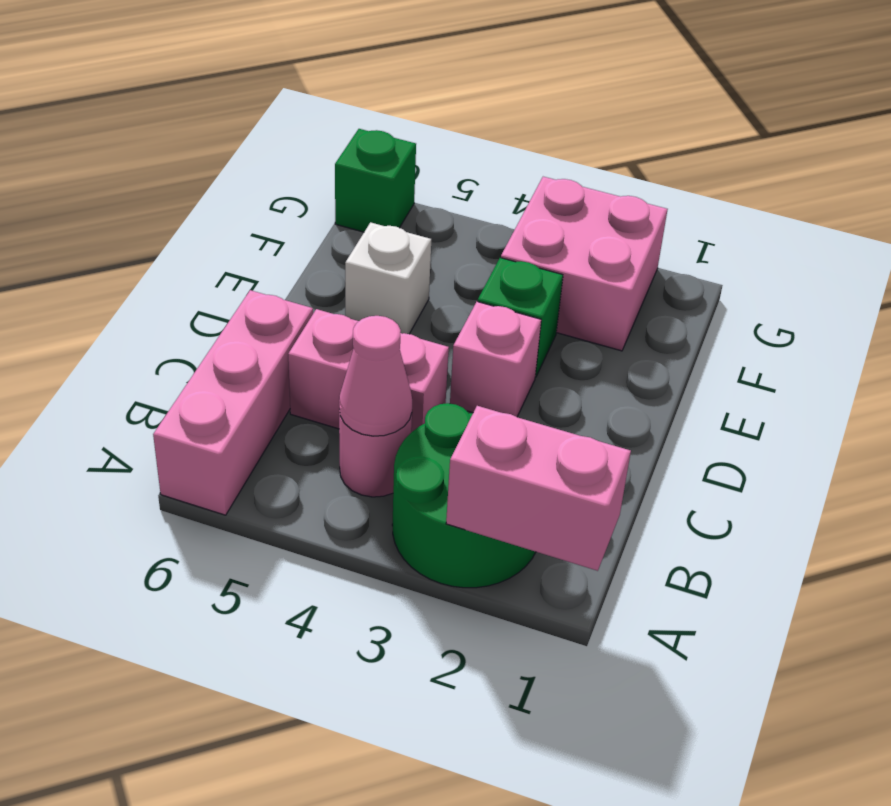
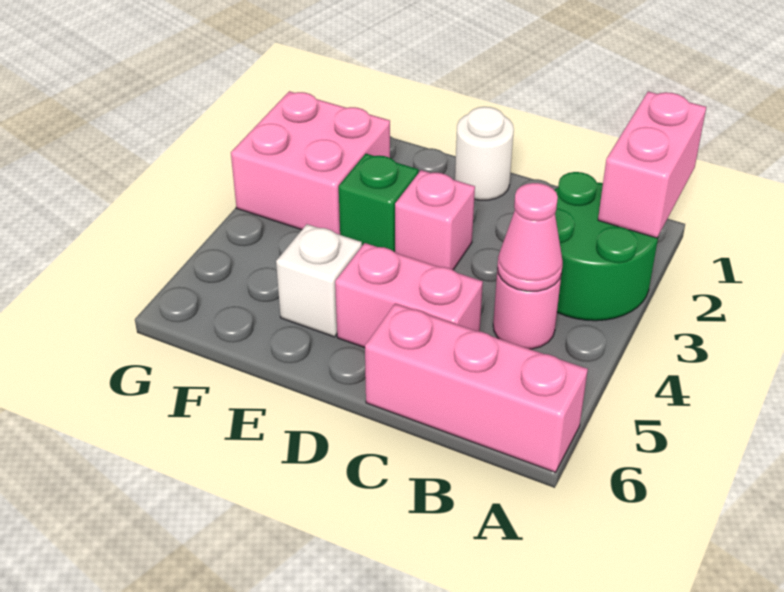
pink 1x2 brick [288,309,449,432] -> pink 1x2 brick turned to [335,243,483,348]
none -> white 1x1 round brick [455,107,514,200]
green 1x1 brick [335,129,416,232] -> none

